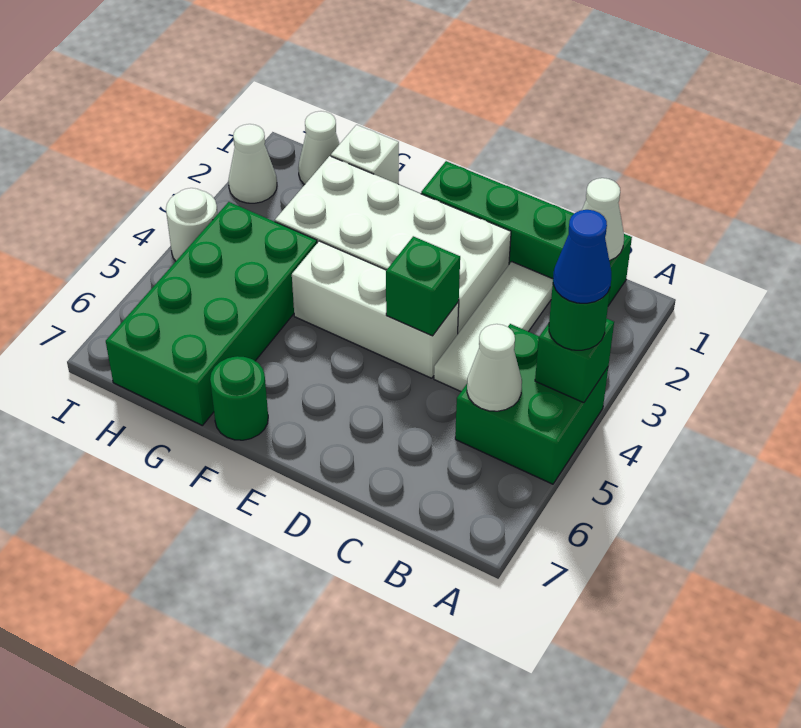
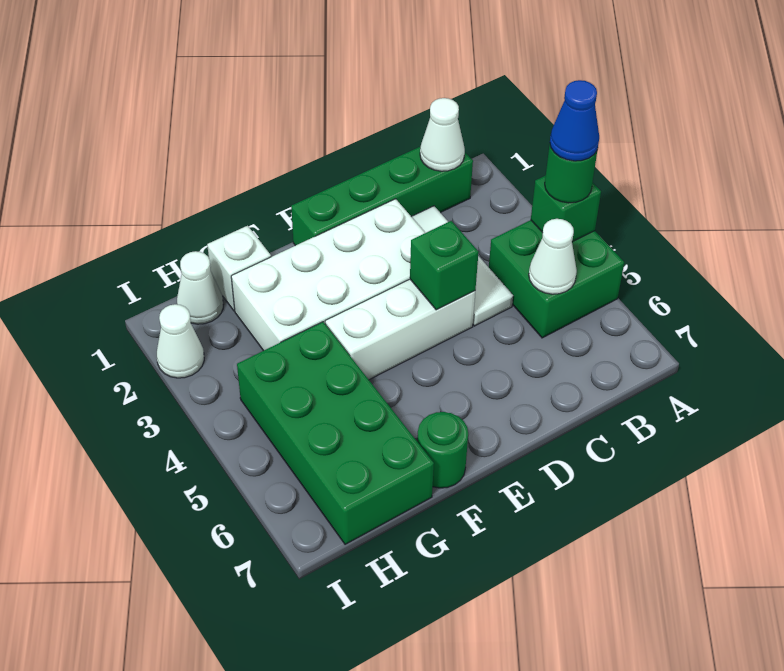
white 1x1 round brick [166,188,218,261] -> none

